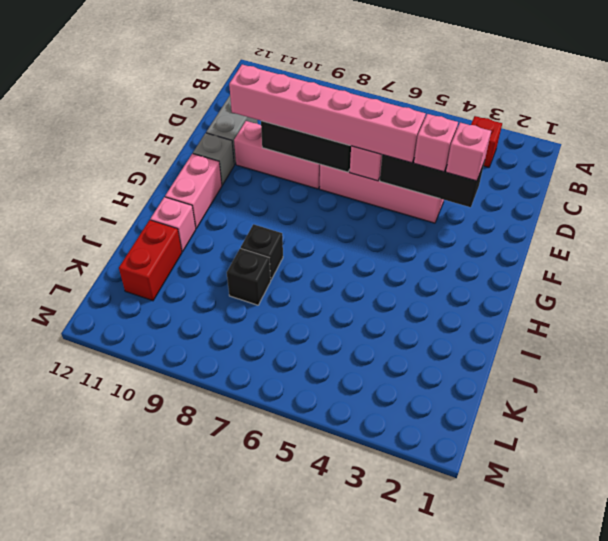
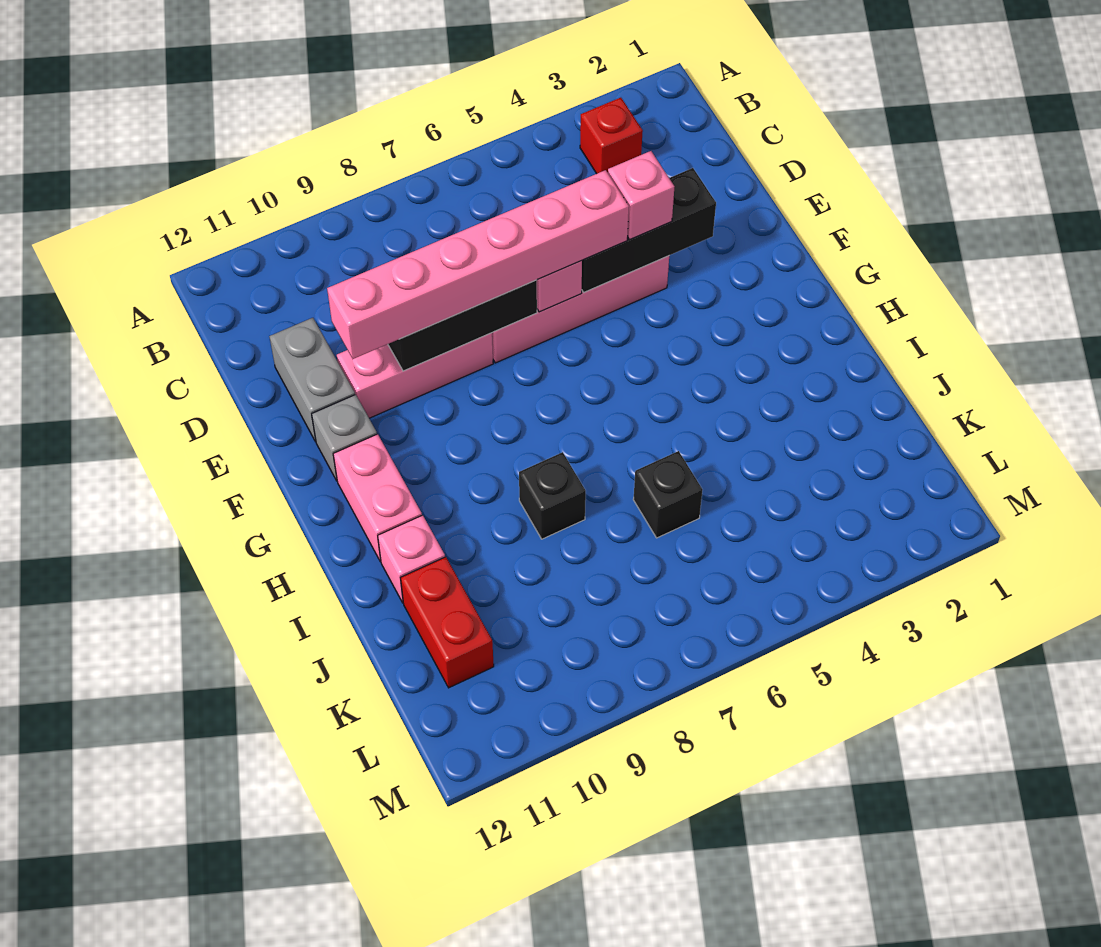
pink 1x1 brick [446,123,491,181] -> none
black 1x1 brick [227,248,271,305] -> black 1x1 brick moved to [633,451,702,538]

